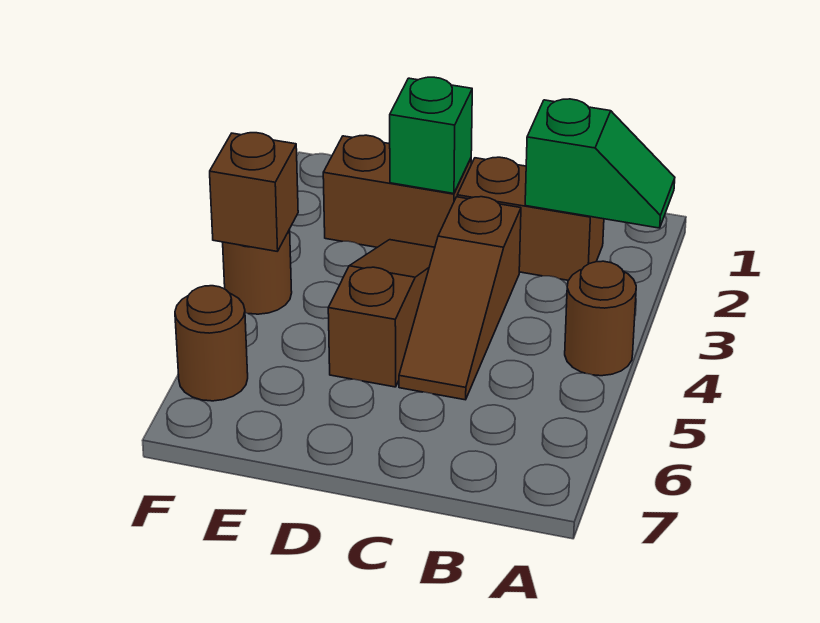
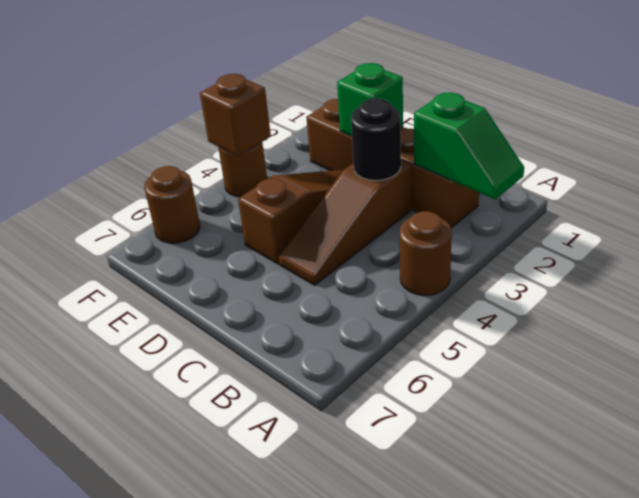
none -> black 1x1 round brick [351,98,401,181]

